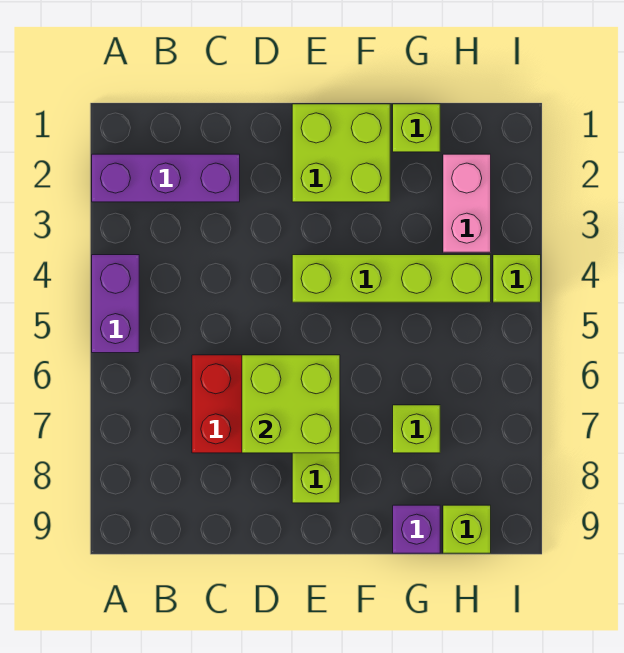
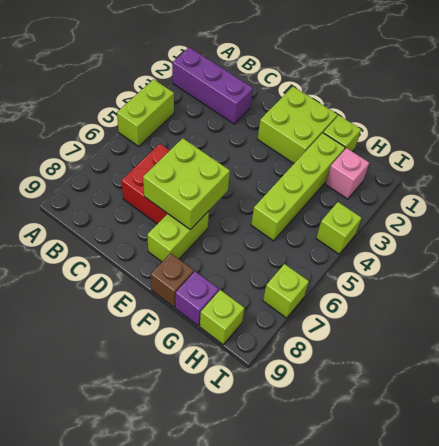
purple 1x2 brick [92,255,139,353] -> lime 1x2 brick [117,79,174,146]
lime 1x4 brick [292,255,491,302] -> lime 1x4 brick turned to [251,133,345,241]
none -> brown 1x1 brick [151,253,194,307]
lime 1x1 brick [393,405,440,453] -> lime 1x1 brick moved to [263,264,309,318]
pink 1x2 brick [443,154,491,252] -> pink 1x1 brick [326,148,369,199]

